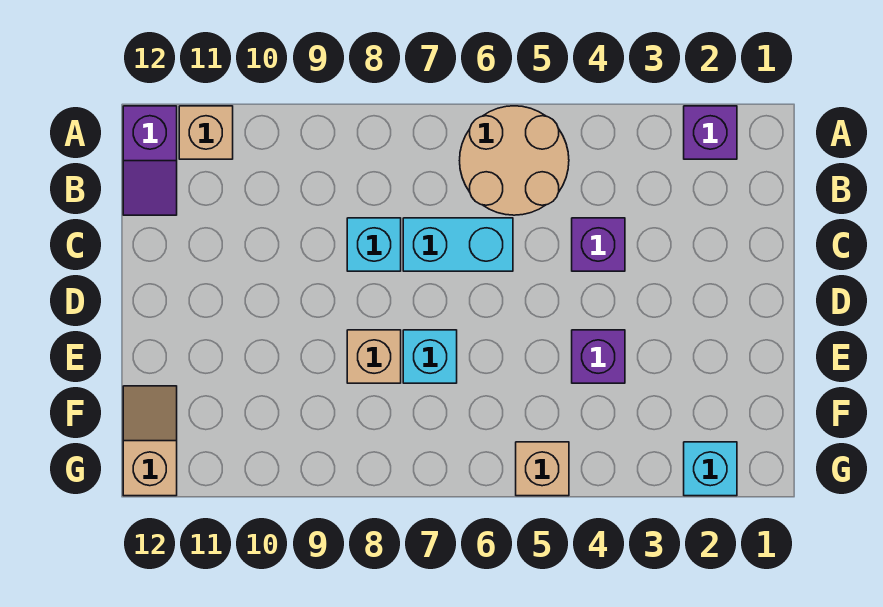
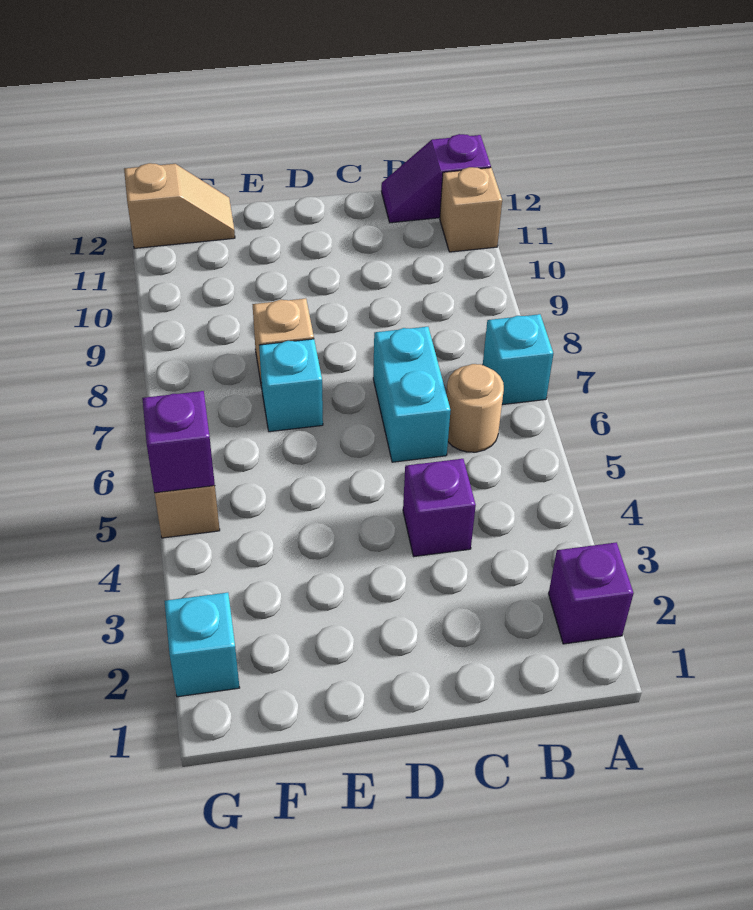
tan 2x2 round brick [460,106,569,215] -> tan 1x1 round brick [446,364,504,452]
cyan 1x1 brick [347,218,401,271] -> cyan 1x1 brick moved to [483,314,553,405]
purple 1x1 brick [572,330,625,383] -> purple 1x1 brick moved to [142,391,215,493]

